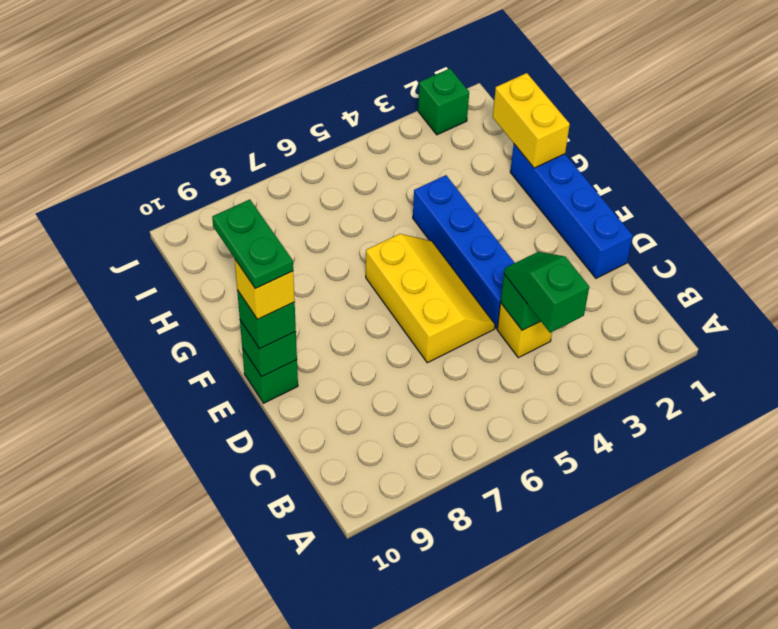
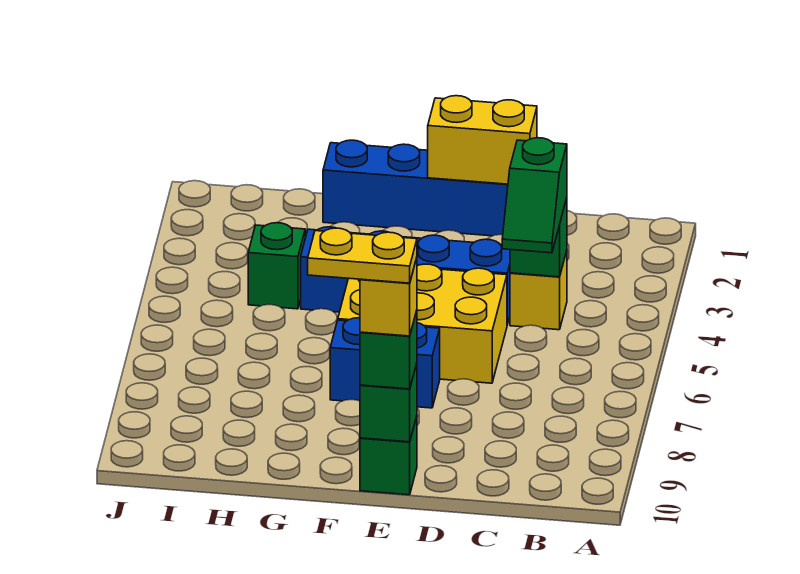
green 1x2 slope [504,252,589,333] -> green 1x2 slope turned to [502,138,567,253]
yellow 2x3 slope [366,234,495,363] -> yellow 2x3 brick [338,264,507,383]
none -> blue 1x2 brick [330,318,440,408]
green 1x2 plate [212,199,293,289] -> yellow 1x2 plate [308,228,417,283]
yellow 1x2 brick [493,73,570,168] -> yellow 1x2 brick moved to [428,96,537,184]
green 1x1 brick [418,69,469,135] -> green 1x1 brick moved to [248,223,305,309]

